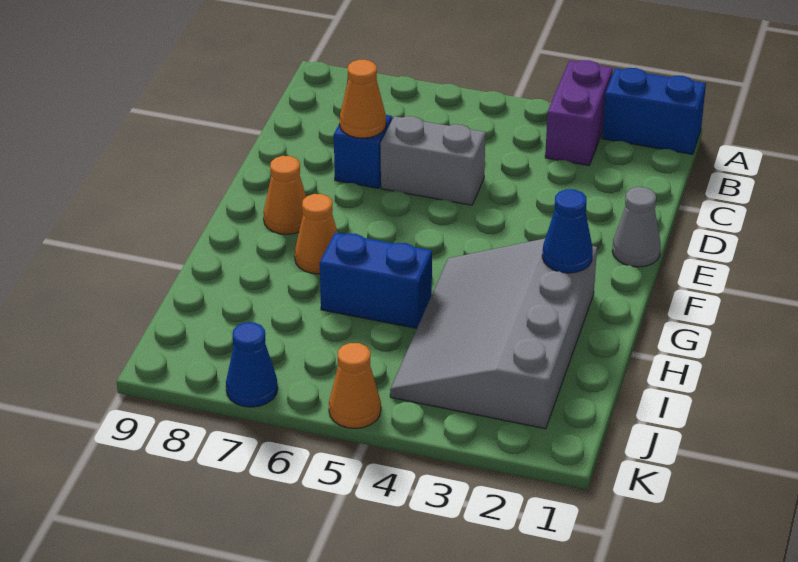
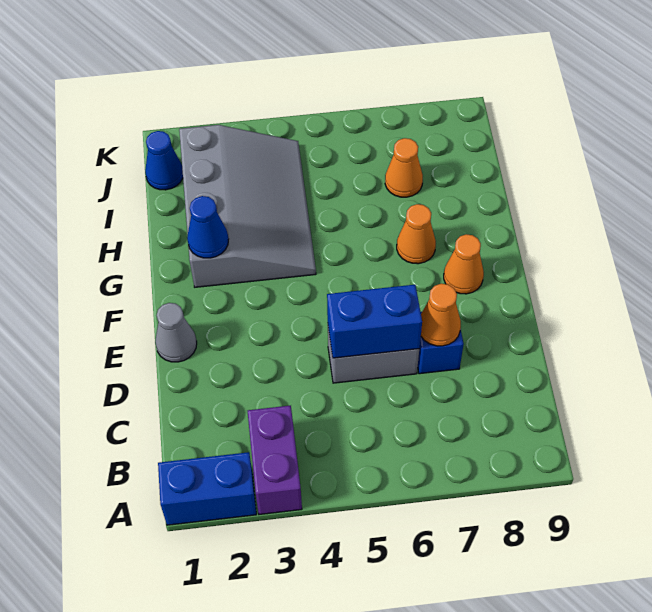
blue 1x2 brick [320,232,432,328] -> blue 1x2 brick moved to [327,285,422,358]
orange 1x1 cone [329,343,381,428] -> orange 1x1 cone moved to [385,138,423,197]
blue 1x1 cone [226,322,278,407] -> blue 1x1 cone moved to [145,131,183,190]

